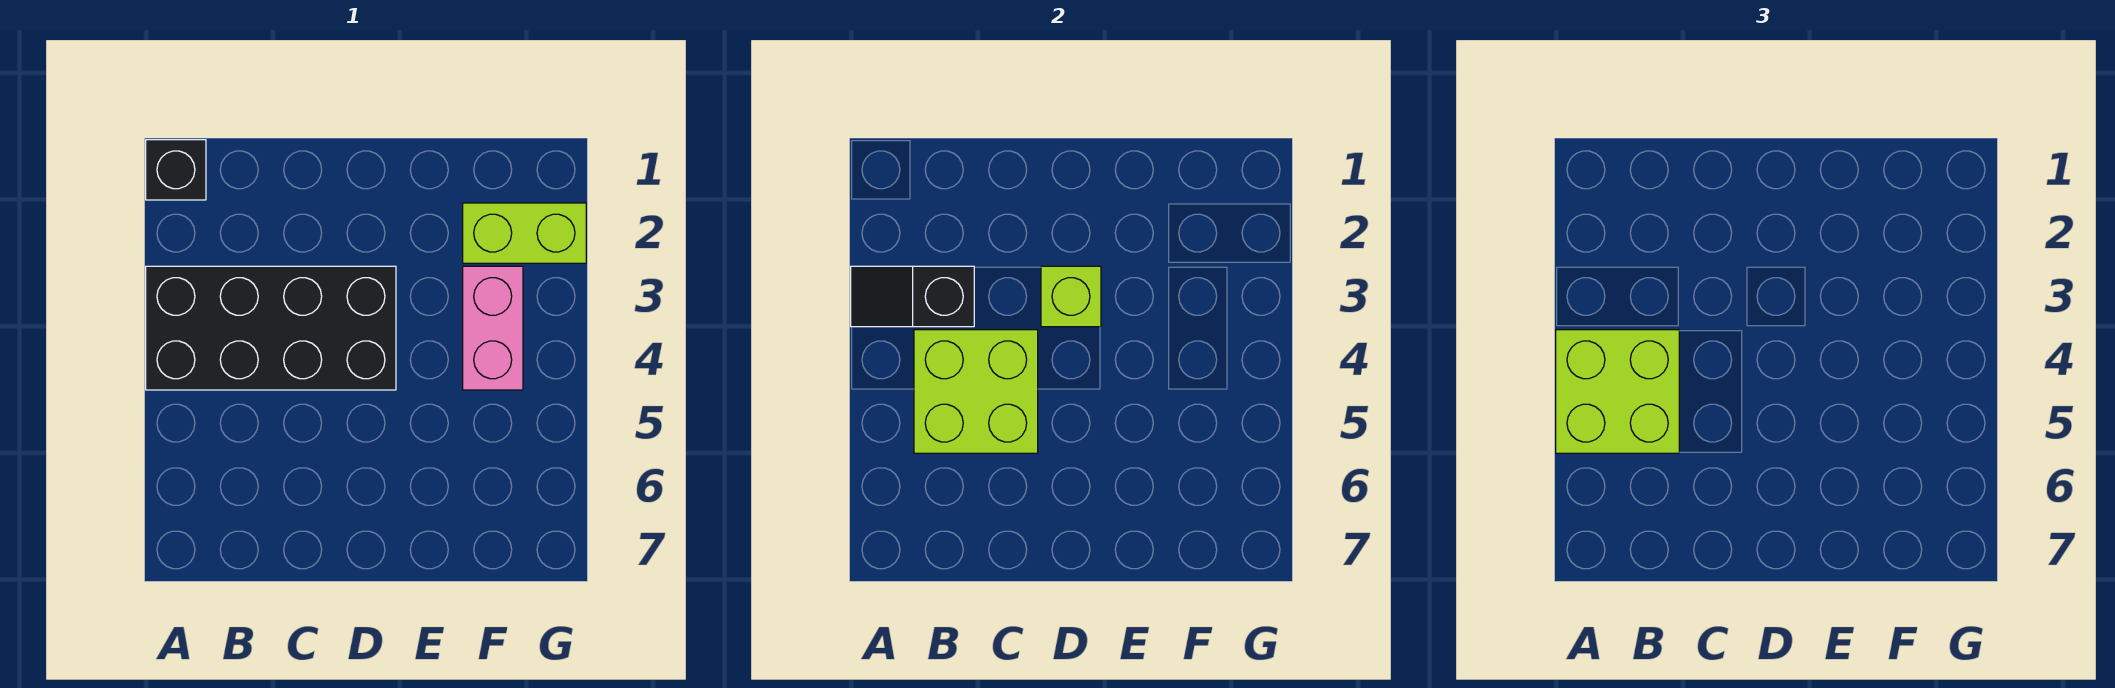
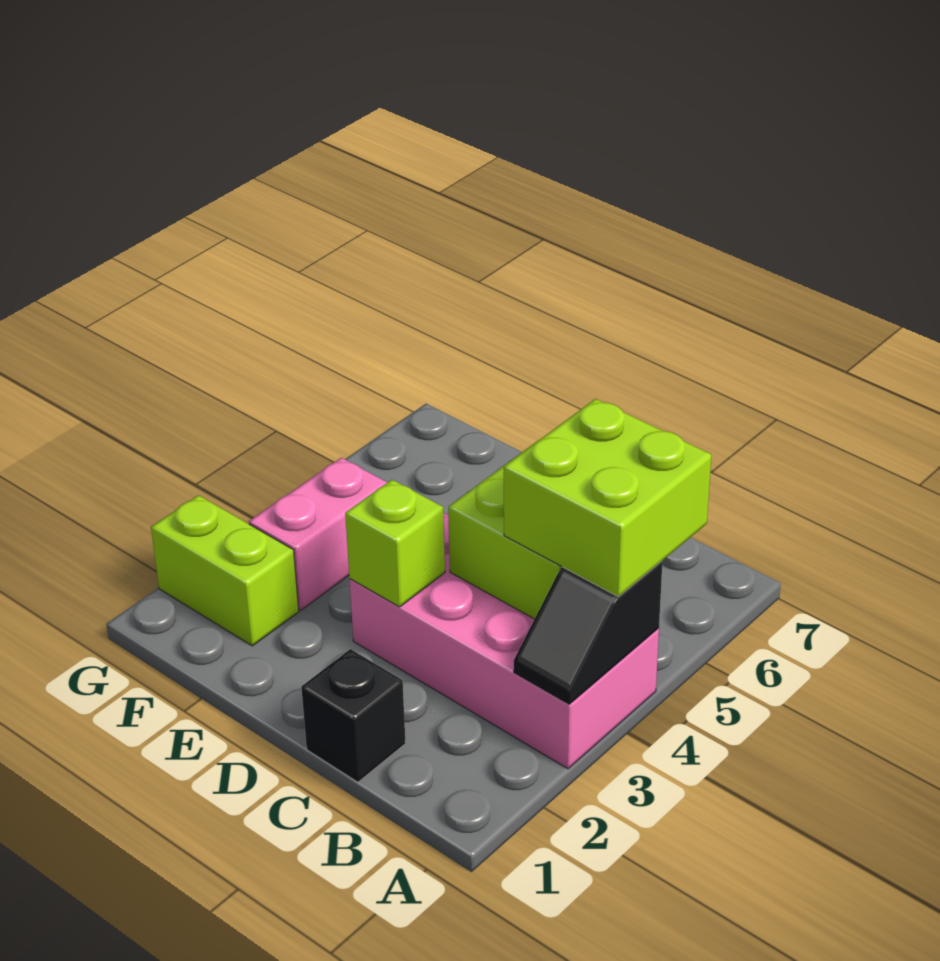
black 1x1 brick [146,140,206,200] -> black 1x1 brick moved to [301,649,406,782]
black 2x4 brick [146,266,396,390] -> pink 2x4 brick [349,512,659,769]
black 1x2 slope [851,266,974,327] -> black 1x2 slope turned to [514,561,662,704]

